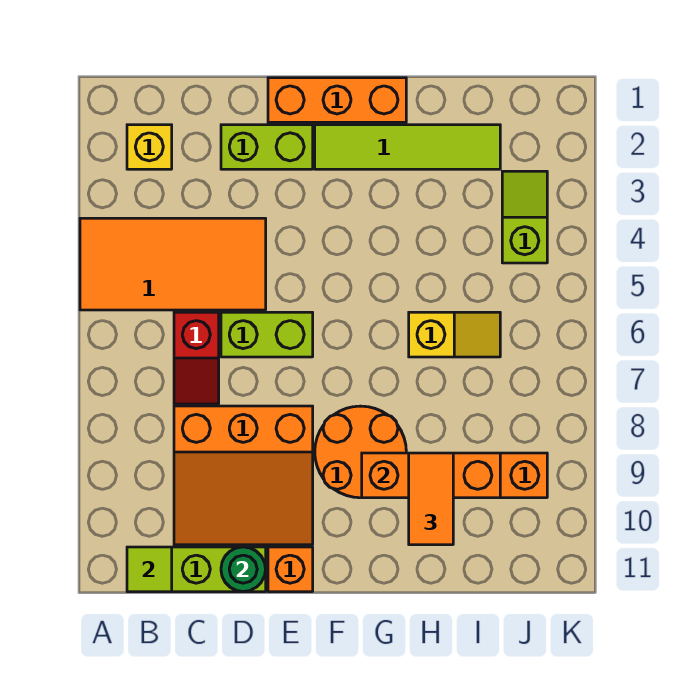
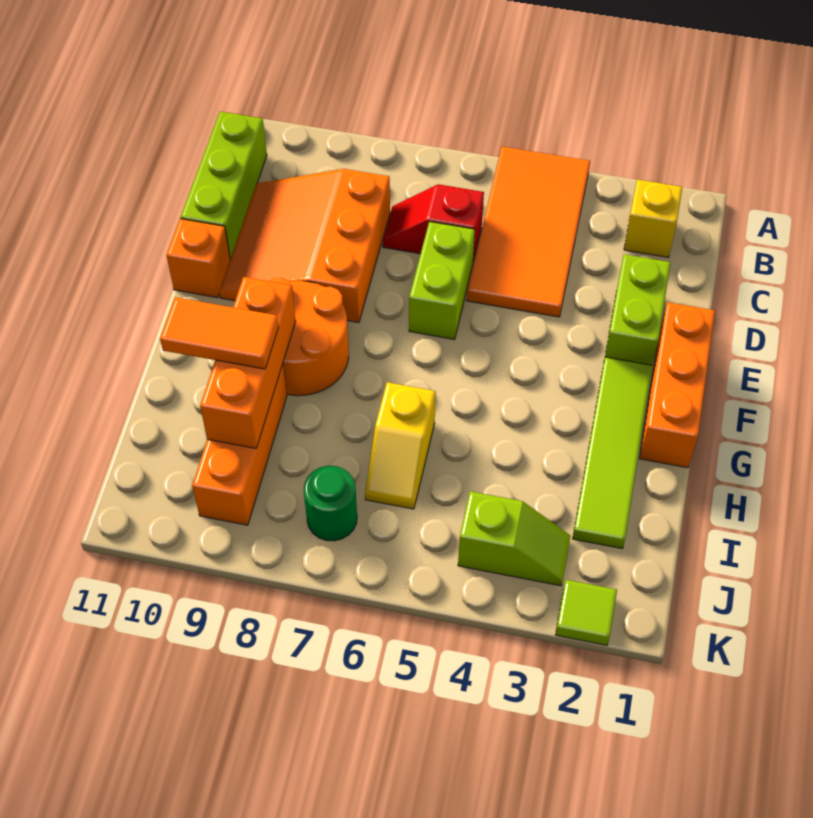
lime 1x1 tile [127,547,172,592] -> lime 1x1 tile moved to [556,580,617,645]
green 1x1 round brick [221,547,266,592] -> green 1x1 round brick moved to [304,466,357,541]

